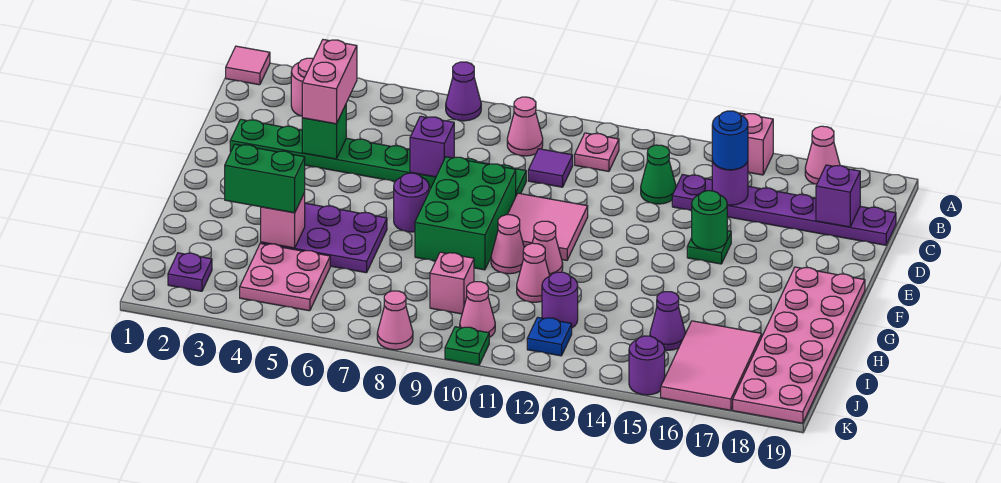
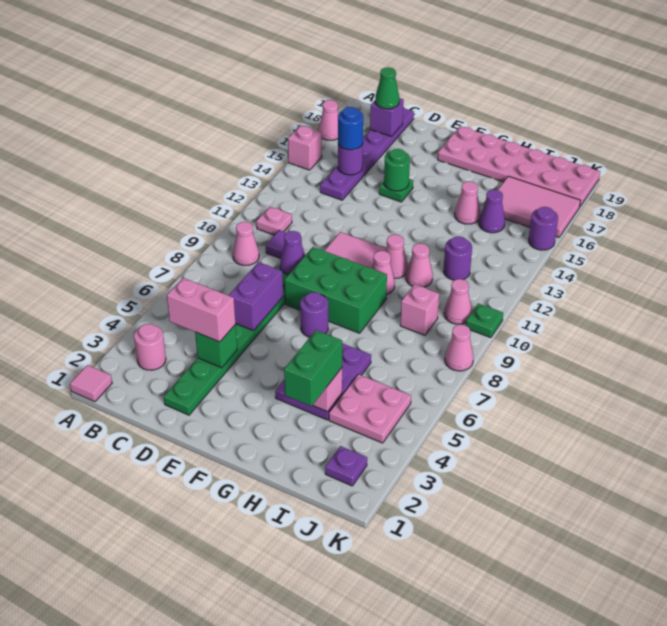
purple 1x1 cone [446,62,481,121] -> purple 1x1 cone moved to [280,231,305,275]
green 1x1 cone [641,145,676,204] -> green 1x1 cone moved to [375,67,399,109]
purple 1x1 brick [410,116,454,177] -> purple 1x2 brick [229,262,283,331]
none -> pink 1x1 cone [455,182,480,224]
blue 1x1 plate [527,317,572,356] -> none

